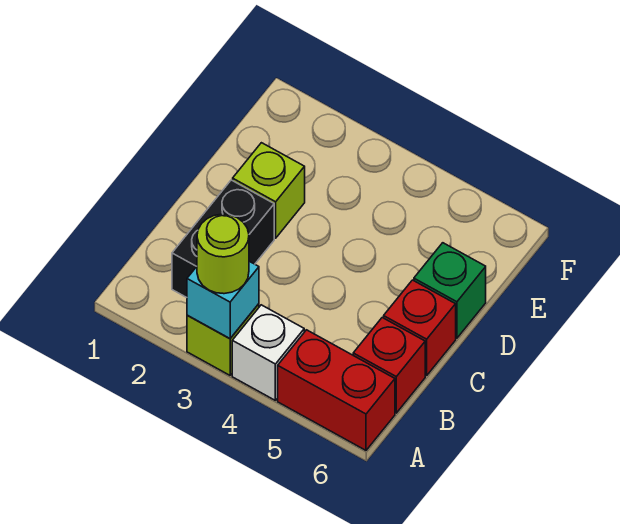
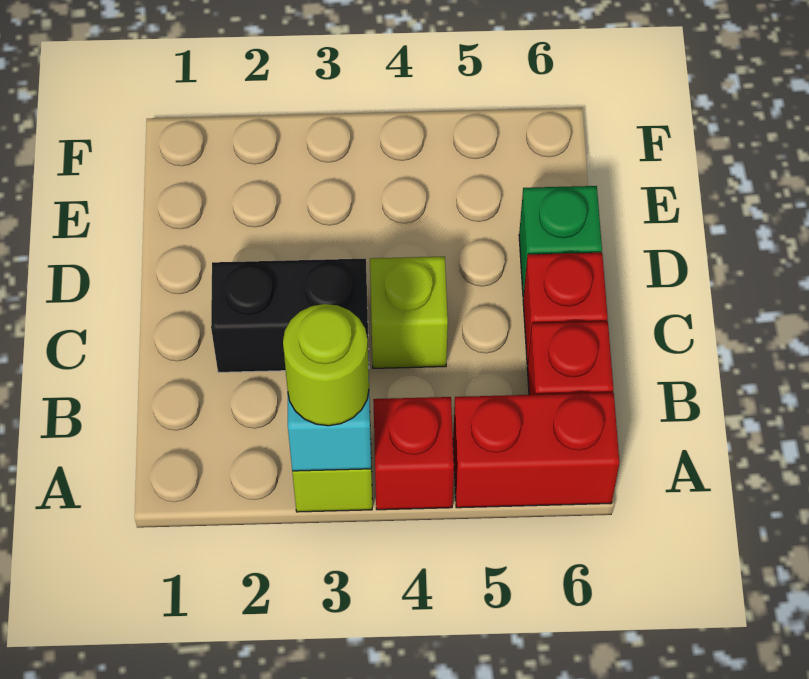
white 1x1 brick [232,305,304,400] -> red 1x1 brick [373,397,454,510]
black 1x2 brick [172,180,274,297] -> black 1x2 brick turned to [211,258,369,372]
lime 1x1 brick [233,143,305,238] -> lime 1x1 brick moved to [370,257,448,368]

